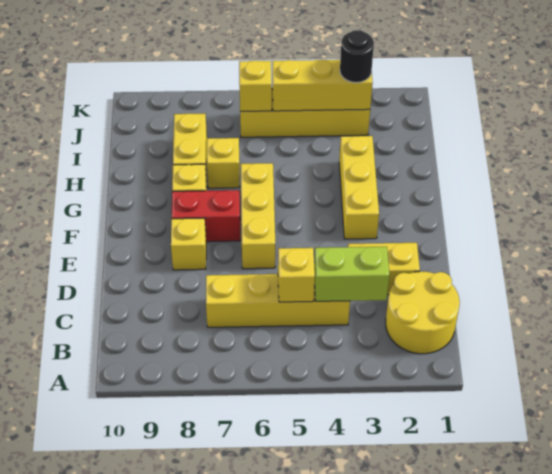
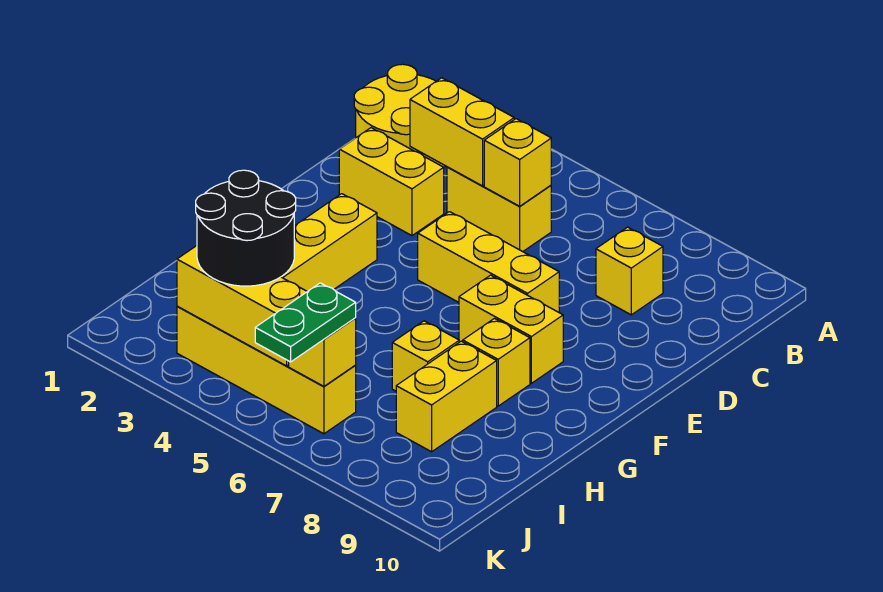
lime 1x2 brick [314,246,390,301] -> yellow 1x2 brick [410,78,514,186]
yellow 1x4 brick [206,274,350,327] -> yellow 1x2 brick [447,167,551,252]
yellow 1x3 brick [241,163,275,269] -> yellow 1x3 brick turned to [418,212,559,312]
yellow 1x1 brick [171,218,206,270] -> yellow 1x1 brick moved to [596,227,663,315]
red 1x2 brick [172,190,240,242] -> yellow 1x2 brick [459,275,563,383]
black 1x1 round brick [340,30,374,83] -> black 2x2 round brick [196,170,296,286]
none -> green 1x2 plate [255,283,356,362]

